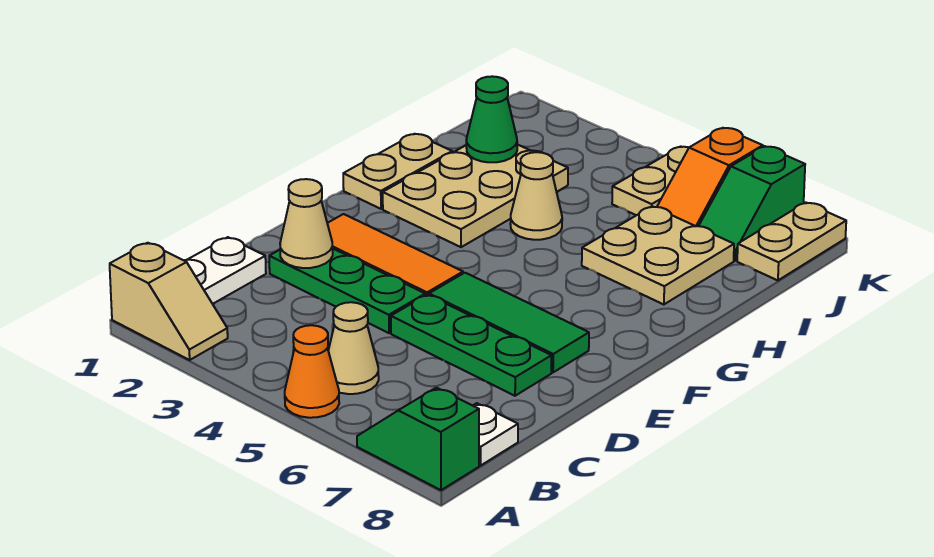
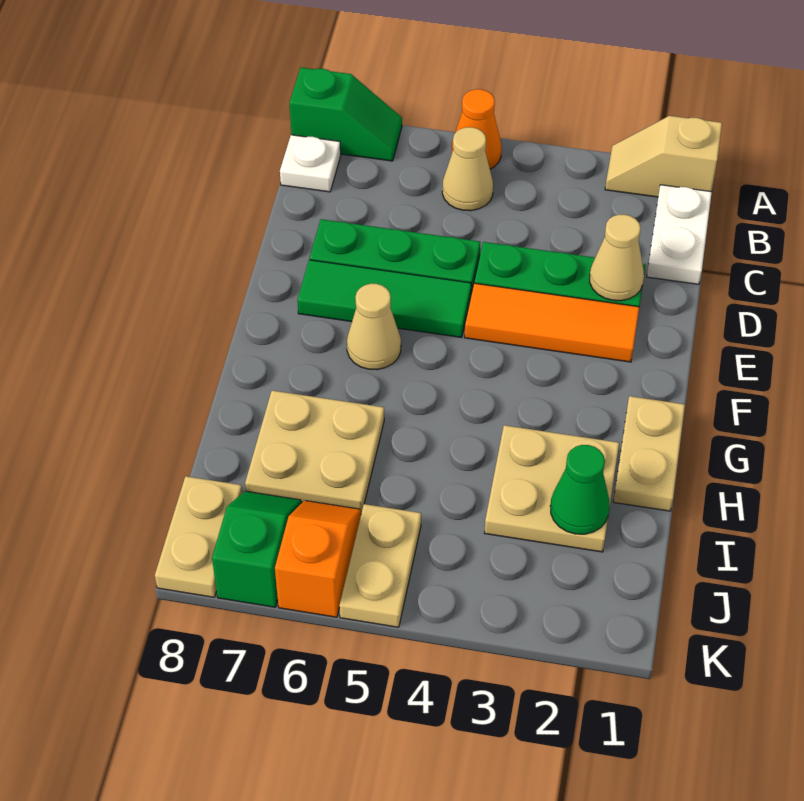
tan 2x3 plate [383,144,568,247] -> tan 2x2 plate [484,425,619,552]
tan 1x1 cone [510,152,562,240] -> tan 1x1 cone moved to [347,284,401,370]

